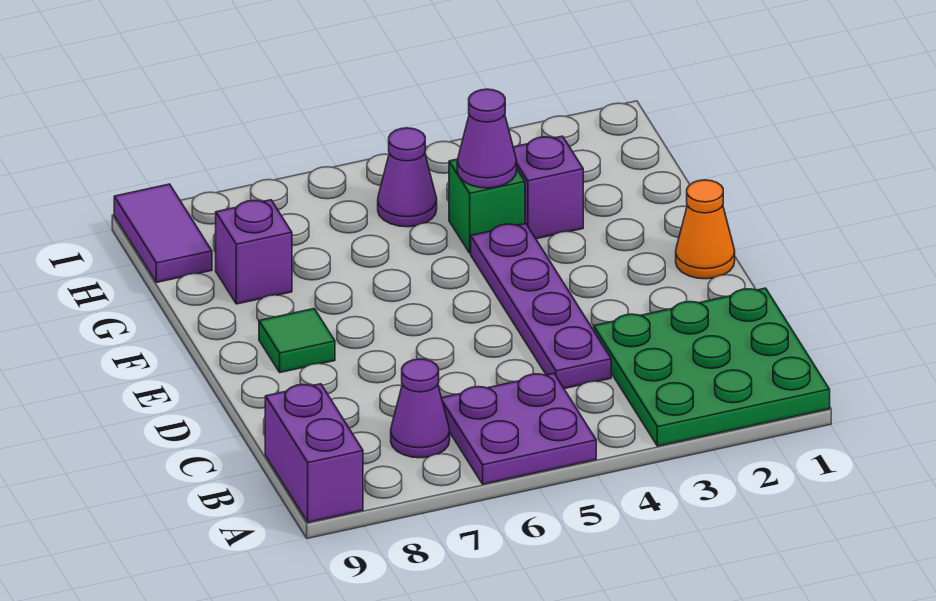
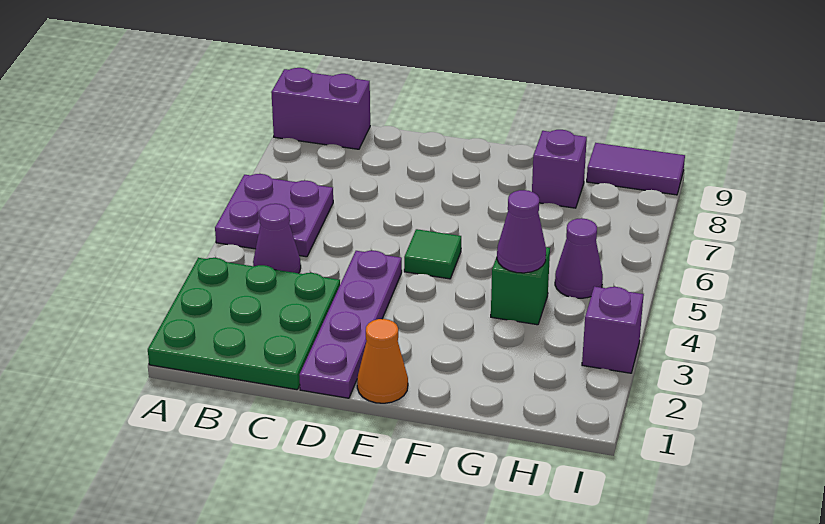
purple 1x1 cone [391,359,450,458] -> purple 1x1 cone moved to [253,204,301,273]
purple 1x4 plate [471,224,611,389] -> purple 1x4 plate turned to [299,251,402,398]
green 1x1 tile [259,309,335,372] -> green 1x1 tile moved to [404,229,461,279]
purple 1x1 brick [513,136,583,239] -> purple 1x1 brick moved to [582,287,644,373]

